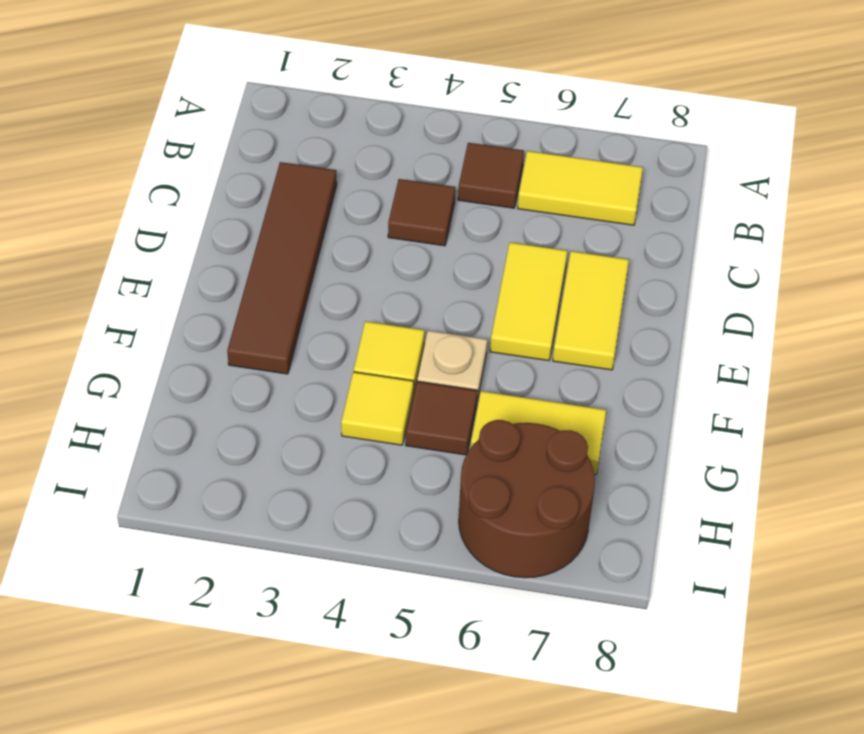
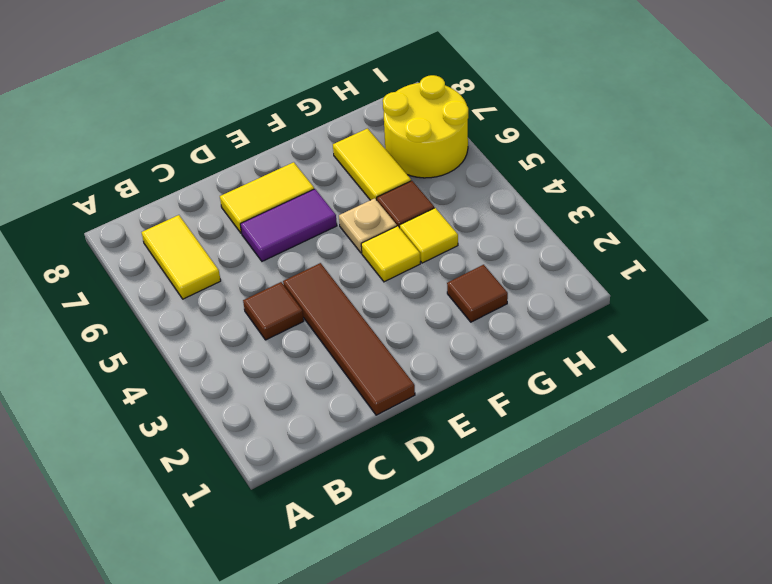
brown 1x1 tile [458,143,524,208] -> brown 1x1 tile moved to [447,265,508,322]
brown 1x4 tile [227,162,337,374] -> brown 1x4 tile turned to [283,263,415,415]
yellow 1x2 tile [490,242,567,361] -> purple 1x2 tile [240,189,337,261]
brown 2x2 round brick [459,420,595,578] -> yellow 2x2 round brick [383,75,468,178]

